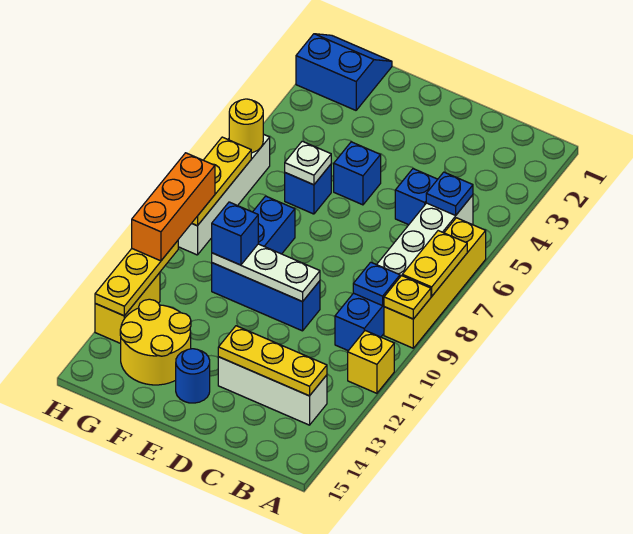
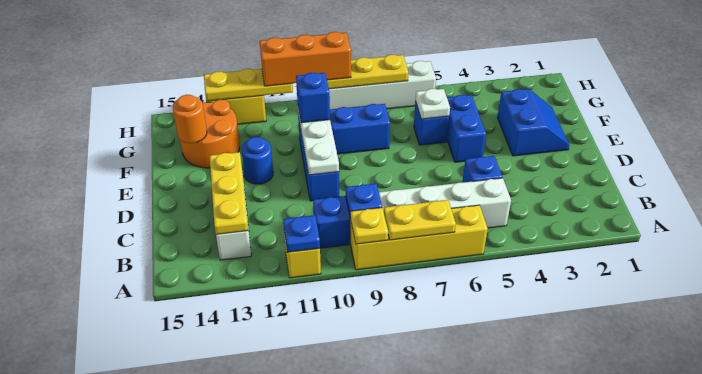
blue 1x1 plate [426,172,473,215] -> blue 1x1 plate moved to [283,215,320,252]
blue 1x1 brick [334,142,381,205] -> blue 1x2 brick [447,95,486,162]
blue 1x1 round brick [176,349,210,403] -> blue 1x1 round brick moved to [241,137,273,184]
yellow 2x2 round brick [120,299,191,385] -> orange 2x2 round brick [180,100,240,168]
none -> orange 1x1 round brick [173,95,207,143]
blue 2x2 slope [296,34,392,110] -> blue 2x2 slope moved to [497,89,569,156]
yellow 1x1 round brick [229,99,263,153] -> none

